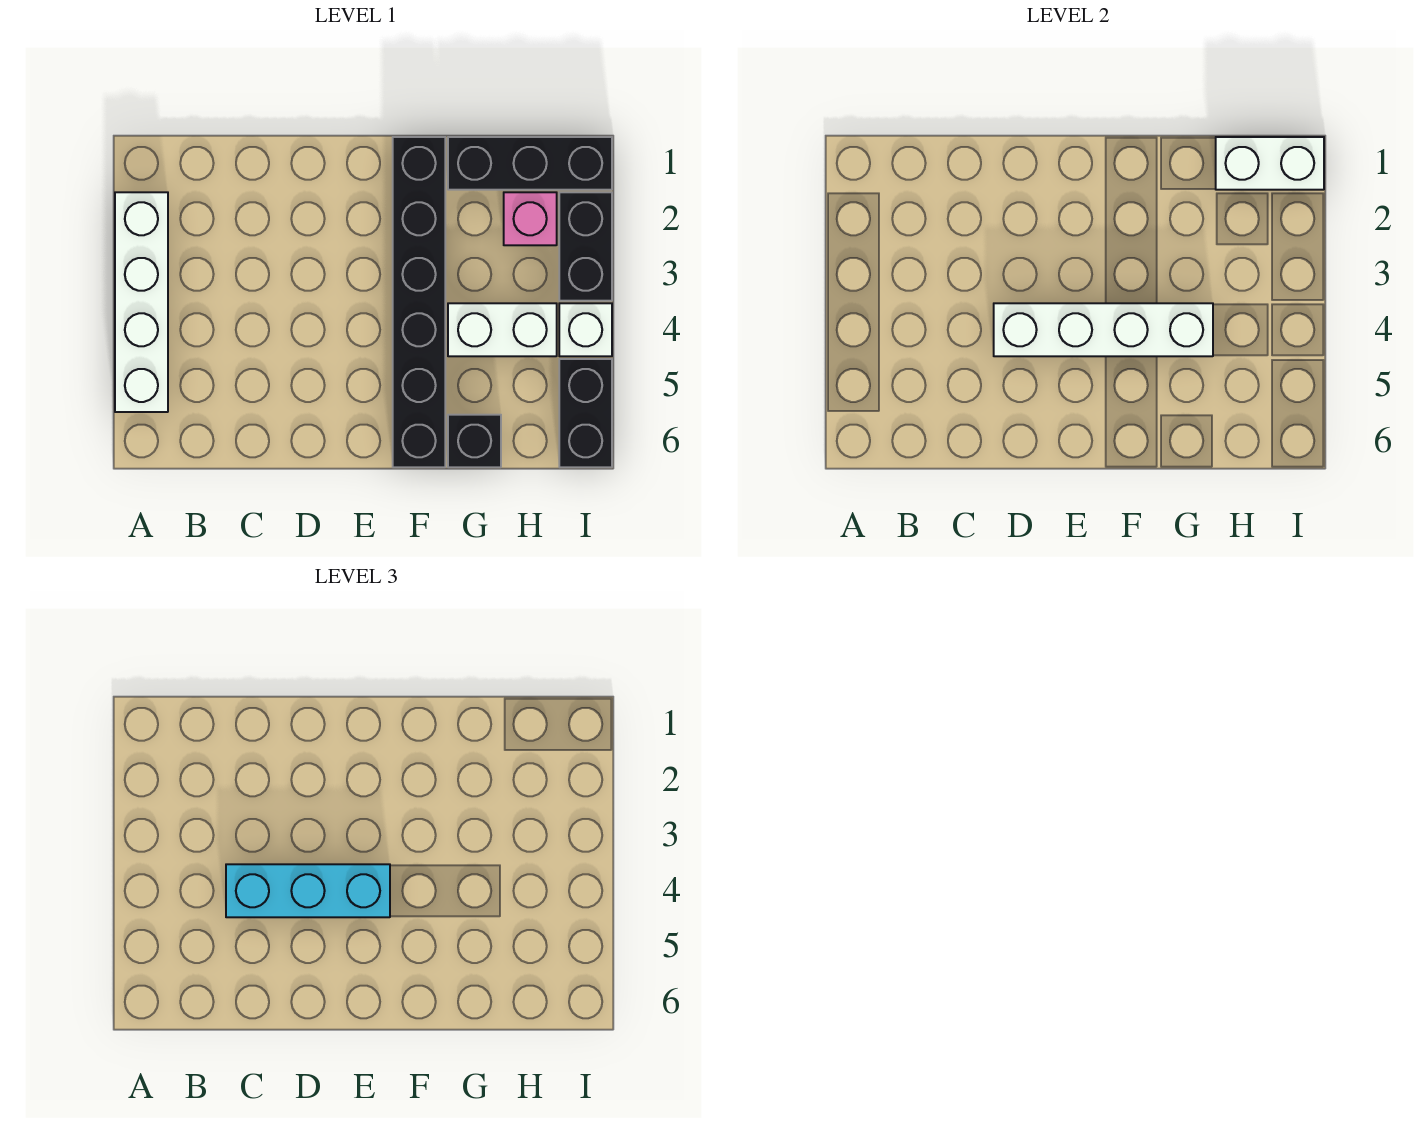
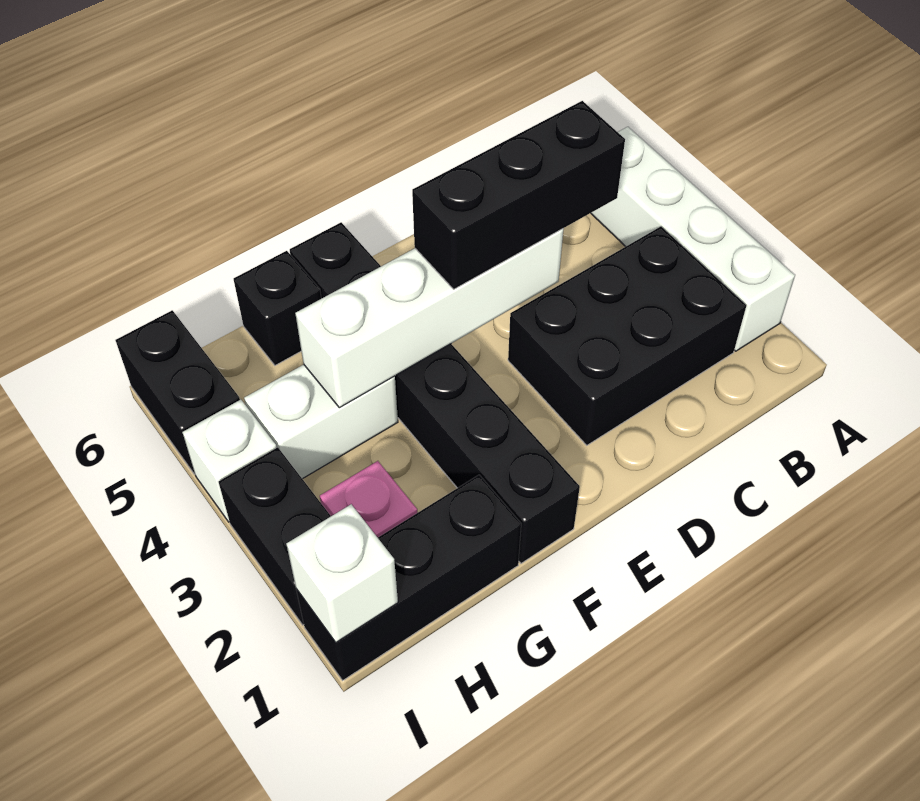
none -> black 2x3 brick [508,227,746,445]
cyan 1x3 brick [226,864,390,917] -> black 1x3 brick [412,101,625,289]
white 1x2 brick [1216,137,1324,190] -> white 1x1 brick [286,504,398,642]

